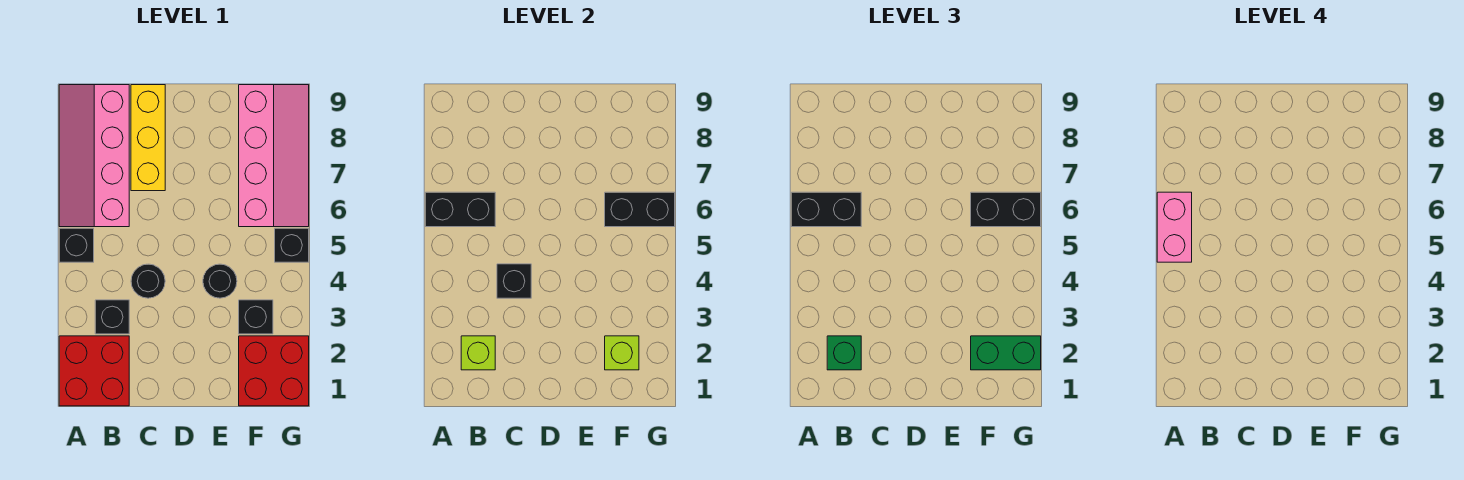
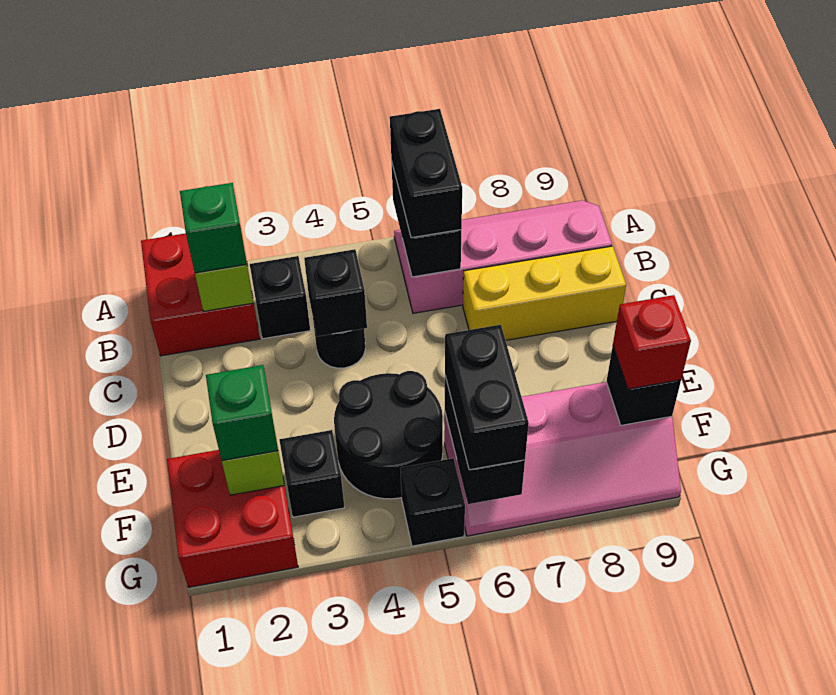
black 1x1 brick [59,228,94,262] -> black 1x1 brick moved to [606,346,681,425]
pink 1x2 brick [1157,192,1192,262] -> none
black 1x1 round brick [203,264,237,298] -> black 2x2 round brick [334,371,443,499]
green 1x2 brick [971,336,1041,370] -> green 1x1 brick [206,365,278,461]
none -> red 1x1 brick [613,295,691,389]

